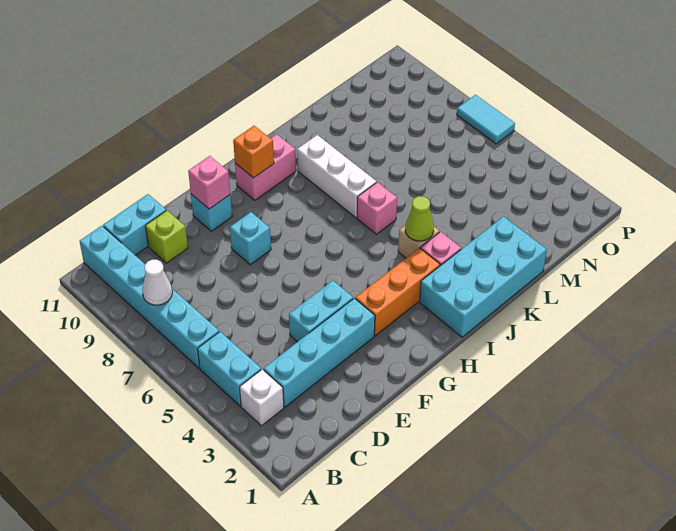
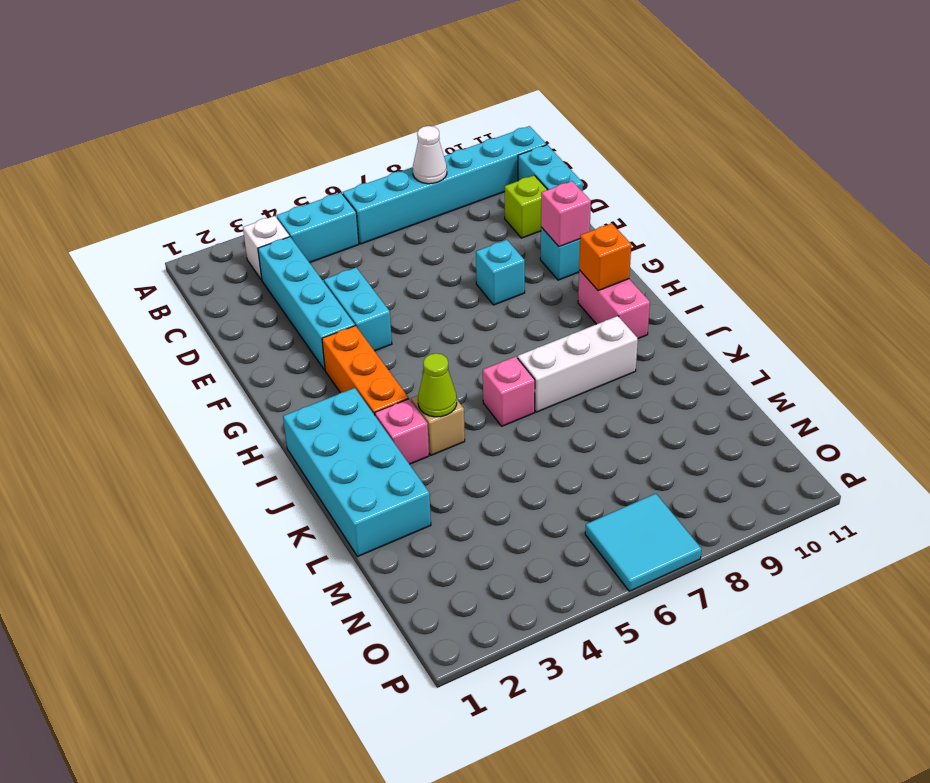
cyan 1x2 tile [457,95,515,144] -> cyan 2x2 tile [585,494,701,591]

